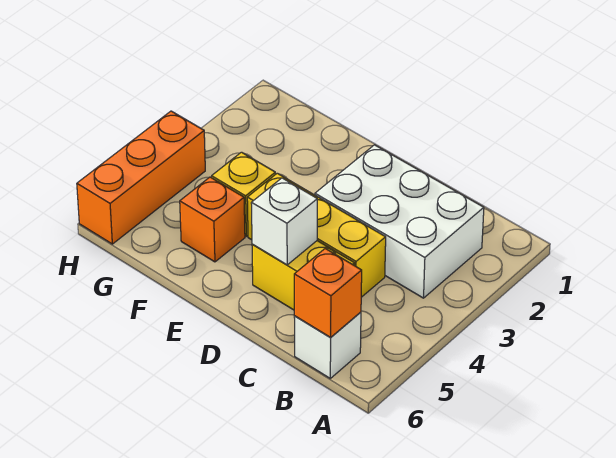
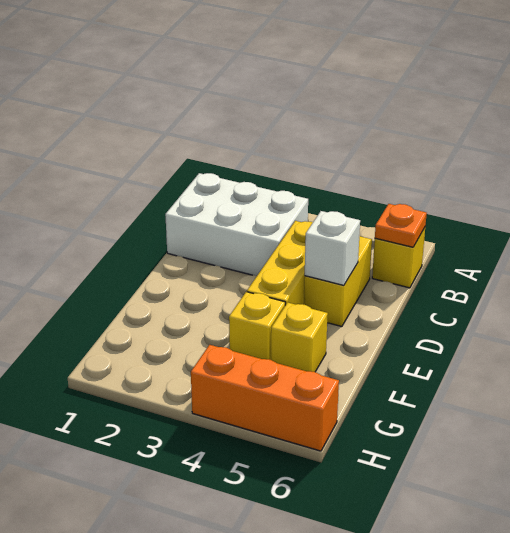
white 2x3 brick [315,145,484,298] -> white 2x3 brick turned to [165,173,308,276]
white 1x1 brick [294,312,361,378] -> yellow 1x1 brick [372,228,425,288]
orange 1x1 brick [294,248,362,337] -> orange 1x1 plate [375,204,427,247]
orange 1x1 brick [180,177,245,262] -> yellow 1x1 brick [271,303,328,372]

